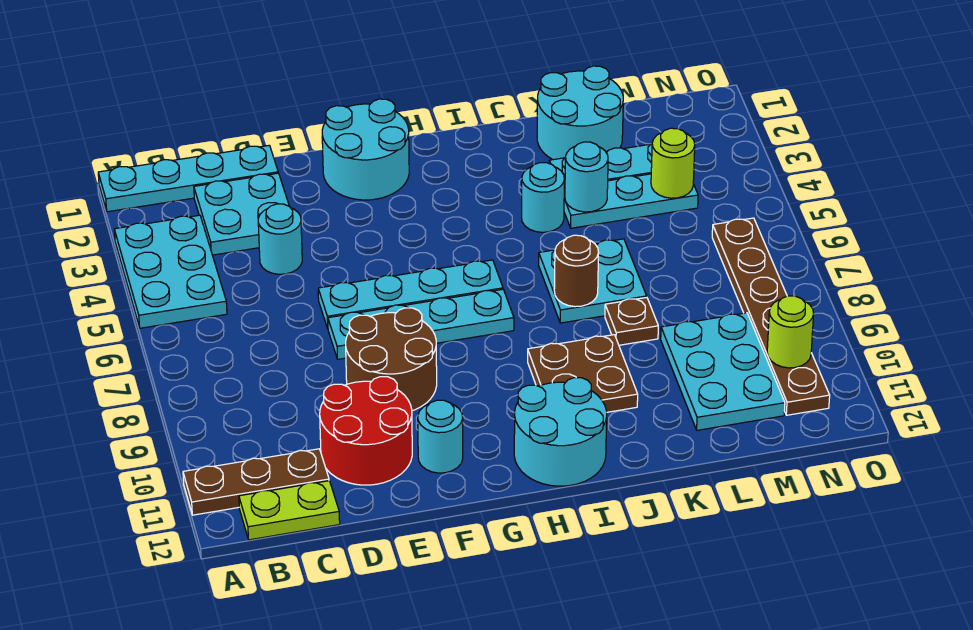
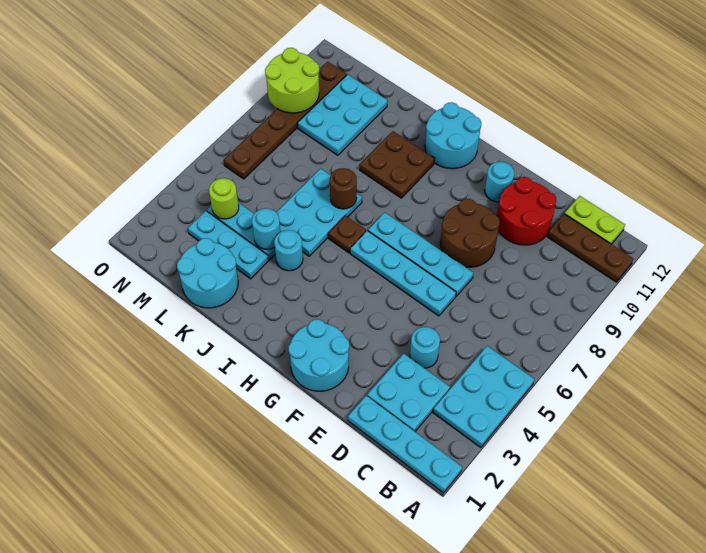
cyan 2x2 plate [539,239,647,323] -> cyan 2x3 plate [276,169,362,256]
brown 1x1 plate [605,298,658,345] -> brown 1x1 plate moved to [328,216,366,253]
lime 1x1 round brick [767,296,814,368] -> lime 2x2 round brick [265,48,319,113]

